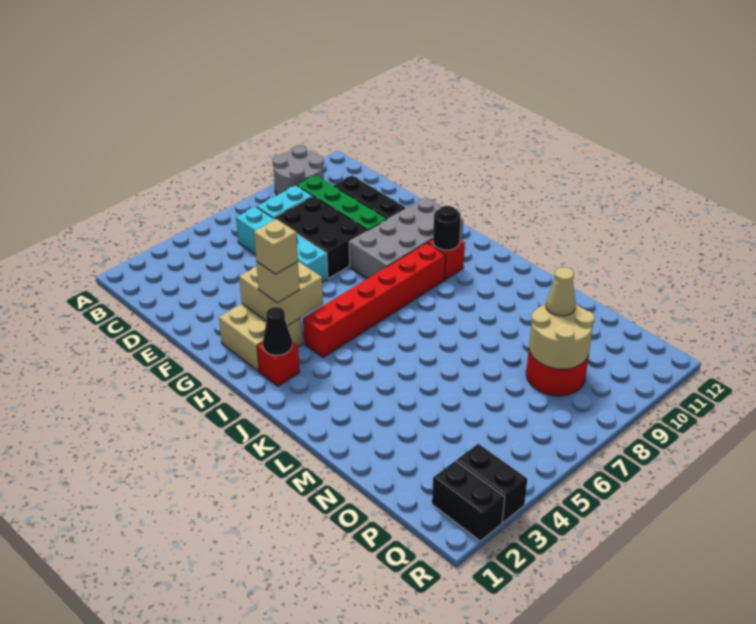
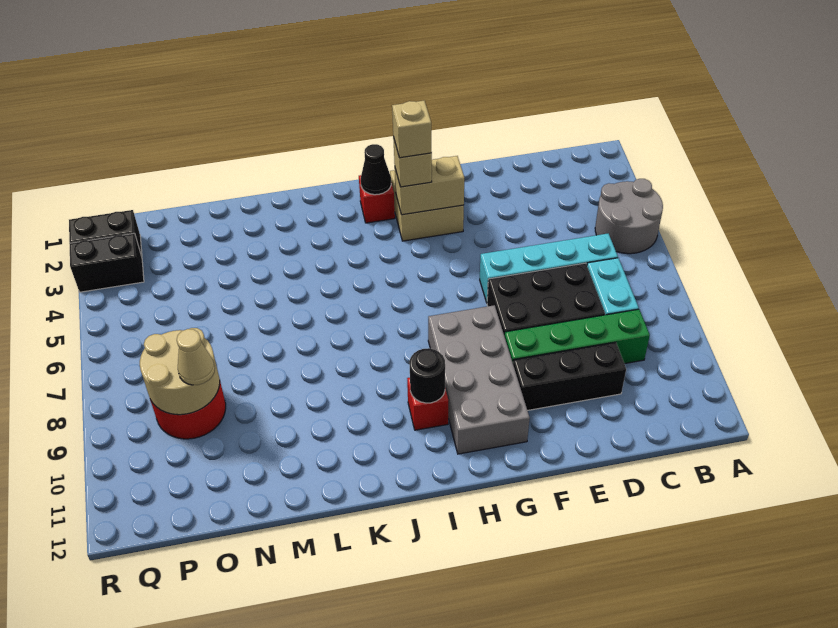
grey 2x2 round brick [272,145,324,195] -> grey 2x2 round brick moved to [595,179,663,254]
tan 2x2 brick [239,261,323,326] -> tan 1x2 brick [395,156,464,215]
red 1x6 brick [303,243,446,357] -> none

